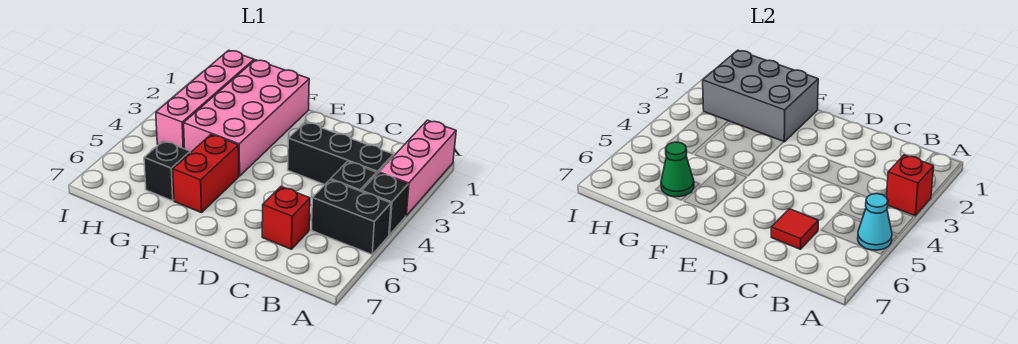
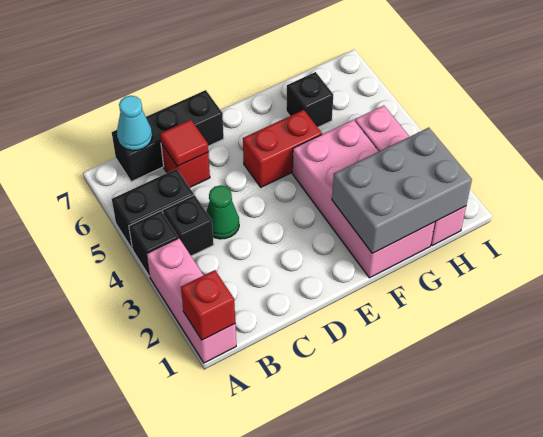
red 1x1 brick [886,155,934,216] -> red 1x1 brick moved to [181,270,235,340]
cyan 1x1 cone [858,194,892,250] -> cyan 1x1 cone moved to [117,96,152,151]
black 1x3 brick [288,122,394,185] -> black 1x3 brick moved to [112,90,224,182]
red 1x2 brick [173,135,239,213] -> red 1x2 brick turned to [243,110,322,187]
green 1x1 cone [661,142,694,197] -> green 1x1 cone moved to [206,185,239,239]

